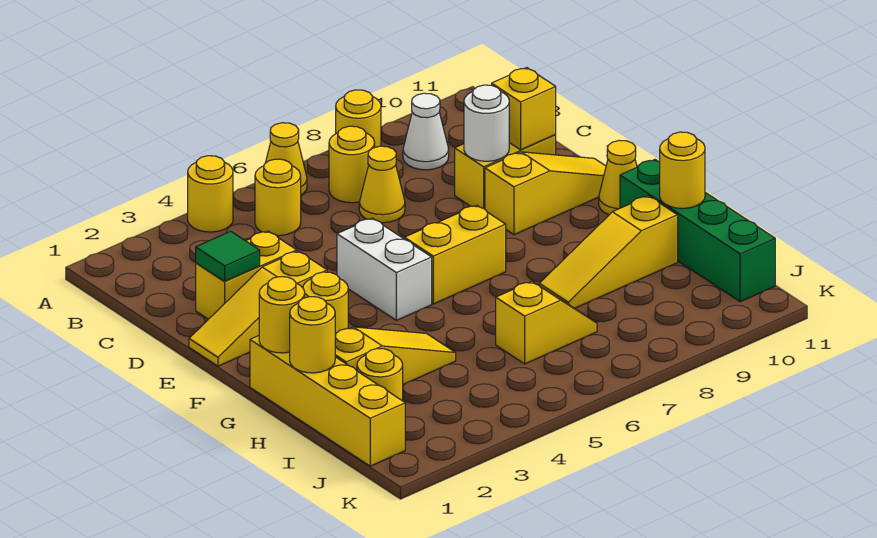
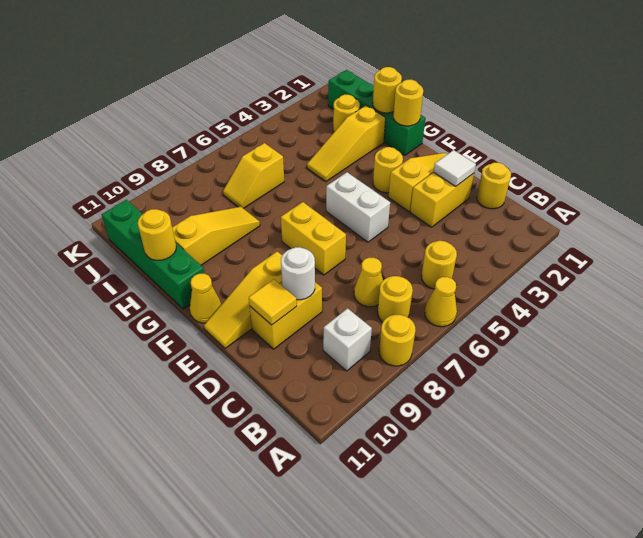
yellow 1x1 round brick [188,156,233,232] -> yellow 1x1 round brick moved to [477,162,511,209]
white 1x1 cone [403,93,449,170] -> white 1x1 brick [323,308,372,371]
green 1x1 tile [196,231,260,281] -> white 1x1 tile [434,150,476,186]
yellow 1x1 brick [492,68,556,150] -> yellow 1x1 tile [249,279,297,325]
yellow 1x2 brick [404,205,506,304] -> yellow 1x2 brick turned to [281,202,346,275]
yellow 1x4 brick [250,336,405,466] -> green 1x4 brick [328,70,425,155]

